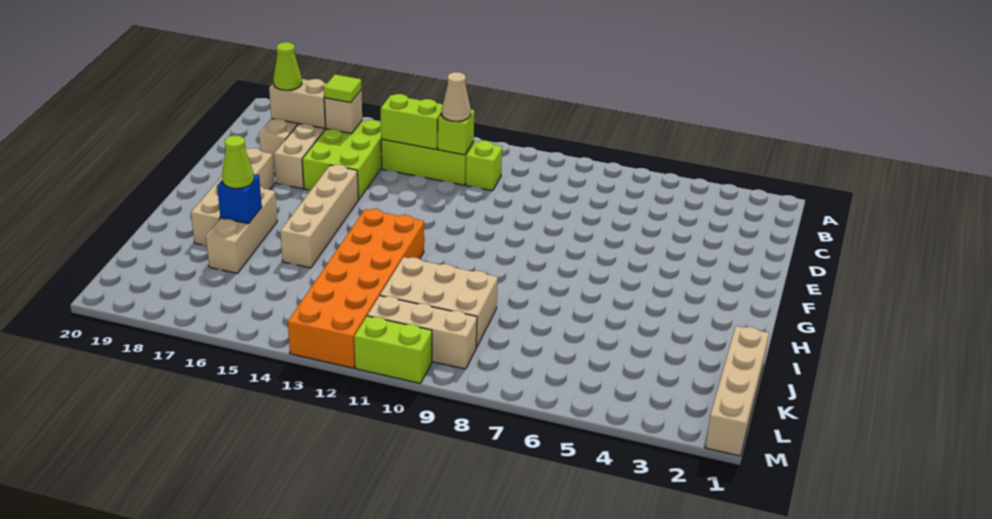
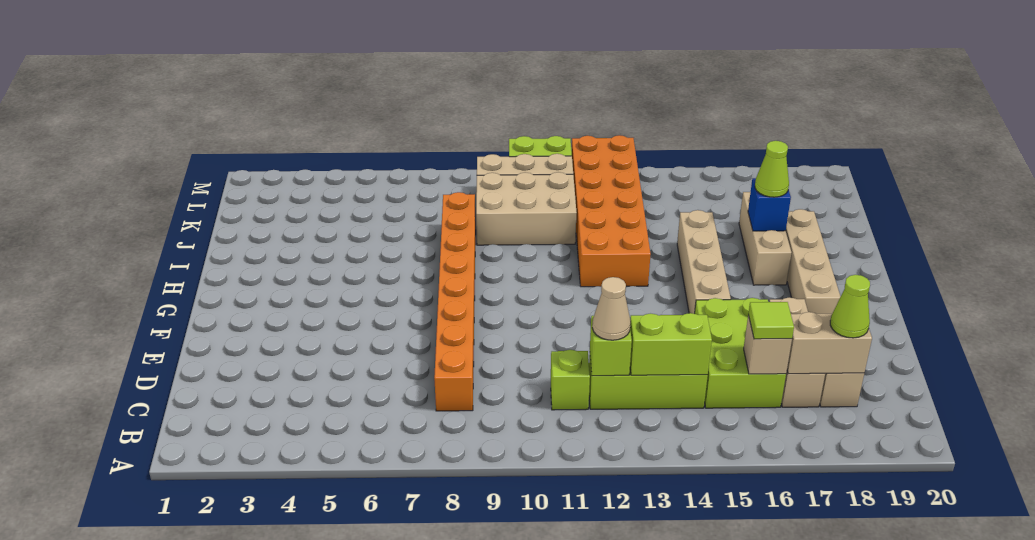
none -> orange 1x8 brick [434,192,476,411]
tan 1x4 brick [705,326,769,456] -> none

